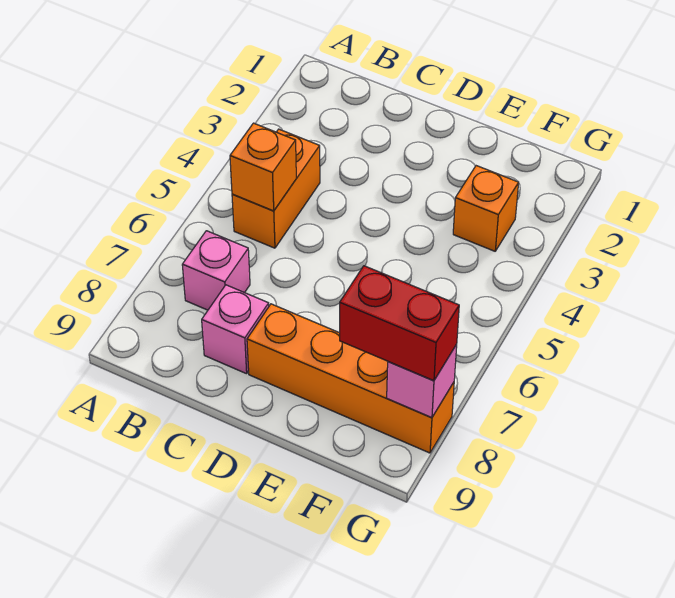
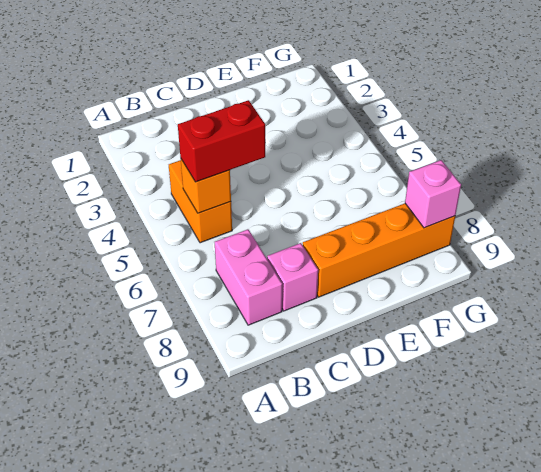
pink 1x1 brick [182,231,250,310] -> pink 1x2 brick [215,229,282,325]
orange 1x1 brick [453,166,519,251] -> none
red 1x2 brick [340,266,459,381] -> red 1x2 brick moved to [178,100,265,182]

